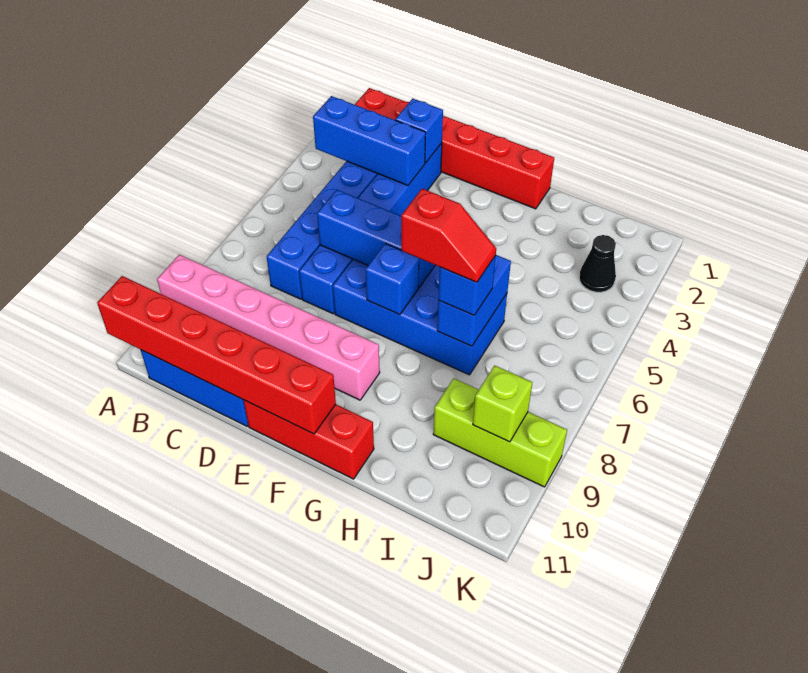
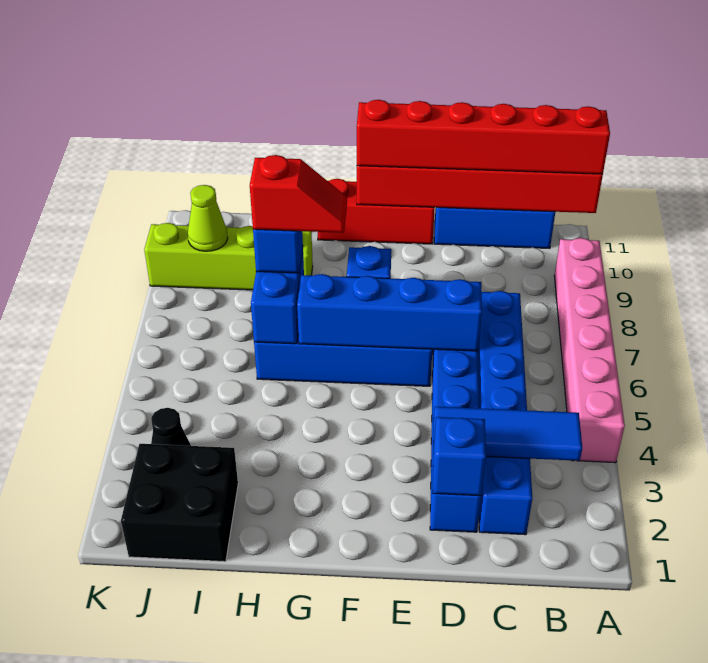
pink 1x6 brick [157,255,380,400] -> pink 1x6 brick turned to [554,238,625,463]
red 1x6 brick [355,88,554,209] -> red 1x6 brick moved to [357,100,610,175]
blue 1x3 brick [313,96,426,185] -> blue 1x3 tile [433,407,582,461]
blue 1x3 brick [317,190,435,287] -> blue 1x4 brick [297,274,482,351]
red 1x2 slope [401,189,496,282] -> red 1x2 slope turned to [250,155,347,233]
none -> black 2x2 brick [121,444,238,562]
lime 1x3 brick [433,378,567,487] -> lime 1x4 brick [144,223,313,290]
lime 1x1 brick [473,365,532,442] -> lime 1x1 cone [188,185,228,251]

